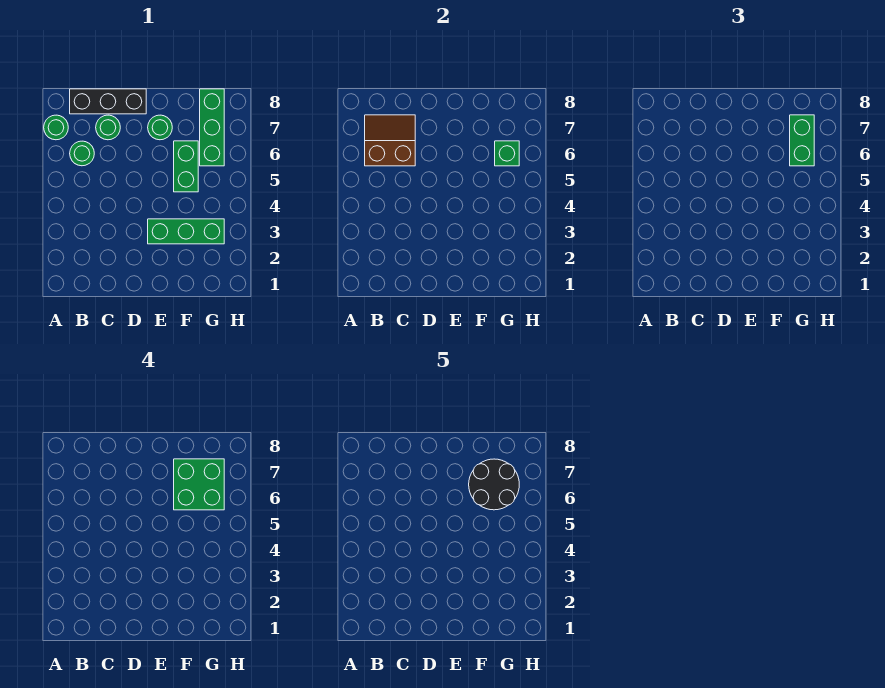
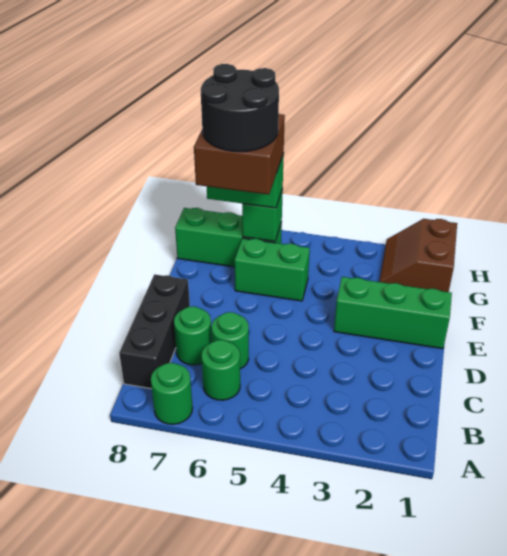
brown 2x2 slope [365,115,415,166] -> brown 2x2 slope moved to [380,219,457,292]
green 1x3 brick [148,219,224,244] -> green 1x3 brick turned to [334,277,452,349]
green 1x1 round brick [148,115,172,140] -> green 1x1 round brick moved to [212,312,249,369]
green 2x2 brick [174,459,224,510] -> brown 2x2 brick [194,114,285,195]

